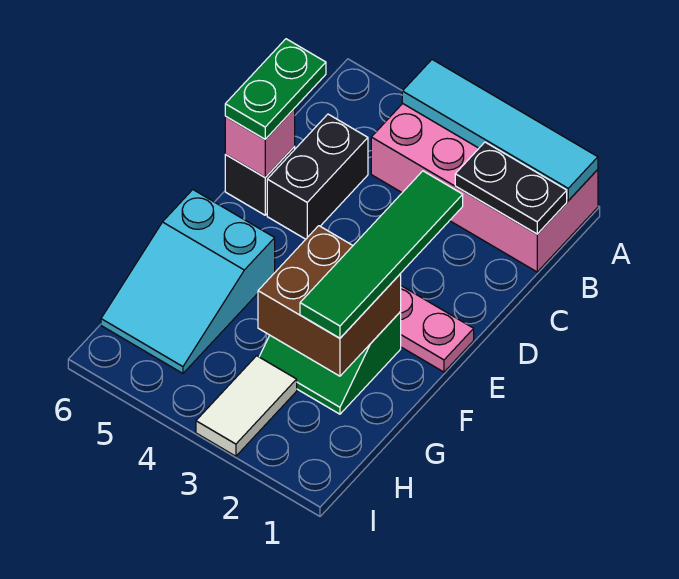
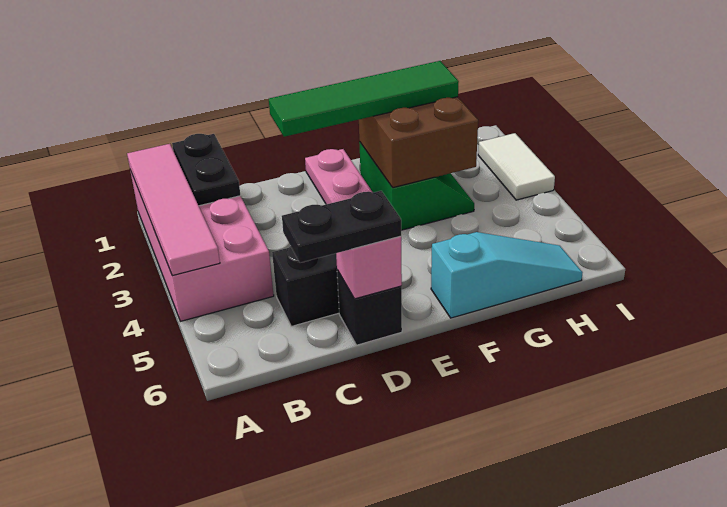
cyan 1x4 tile [402,60,598,201] -> pink 1x4 tile [127,144,220,276]
green 1x2 plate [225,39,326,139] -> black 1x2 plate [282,191,401,263]
cyan 2x3 slope [101,190,275,373] -> cyan 1x3 slope [431,232,583,318]
white 1x2 tile [196,356,297,456] -> white 1x2 tile turned to [478,133,555,200]

